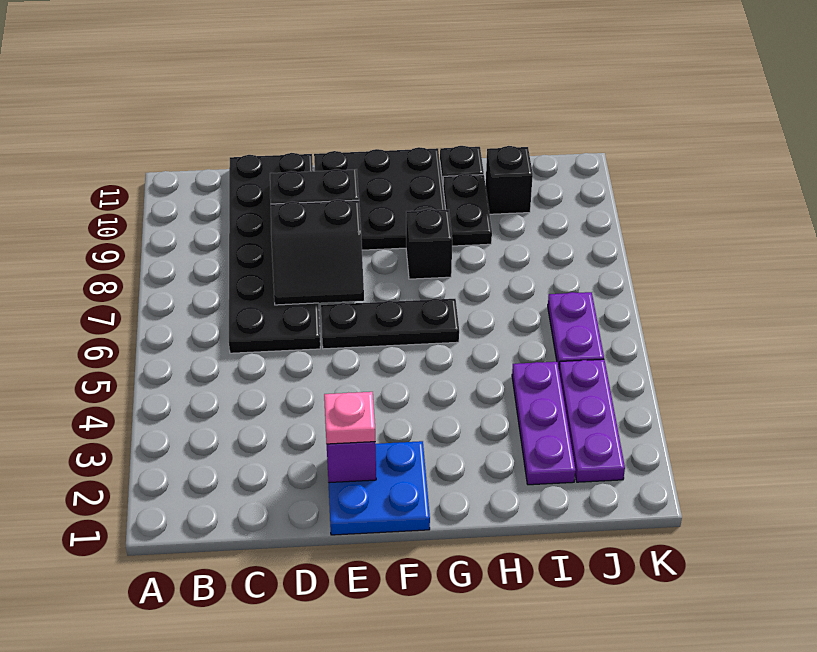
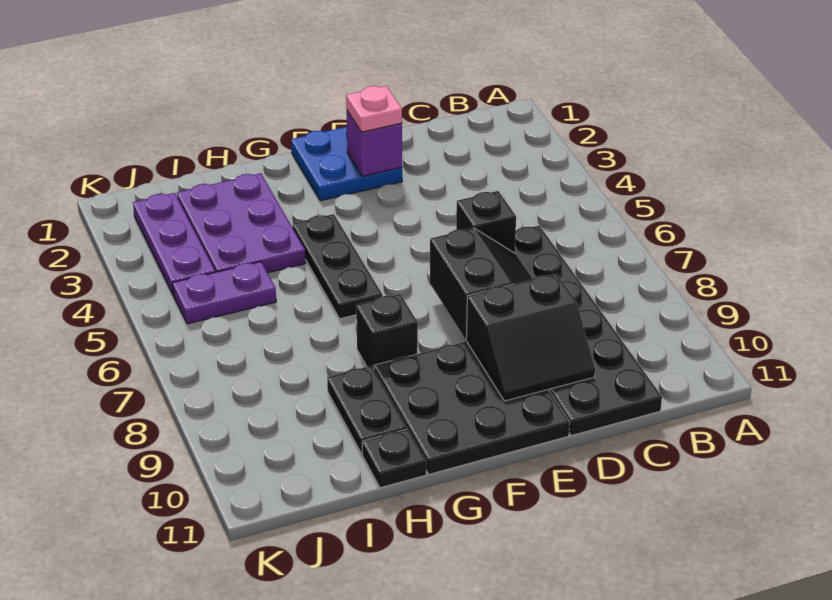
black 2x2 slope [271,200,364,305] -> black 2x2 slope turned to [430,228,533,339]
black 1x3 plate [321,299,459,349] -> black 1x3 plate turned to [293,214,382,319]
purple 1x3 plate [512,362,575,485] -> purple 2x3 plate [177,173,305,273]
black 1x1 brick [486,146,533,214] -> black 1x1 brick moved to [456,191,516,253]
purple 1x2 plate [548,292,604,367] -> purple 1x2 plate turned to [173,262,276,324]

